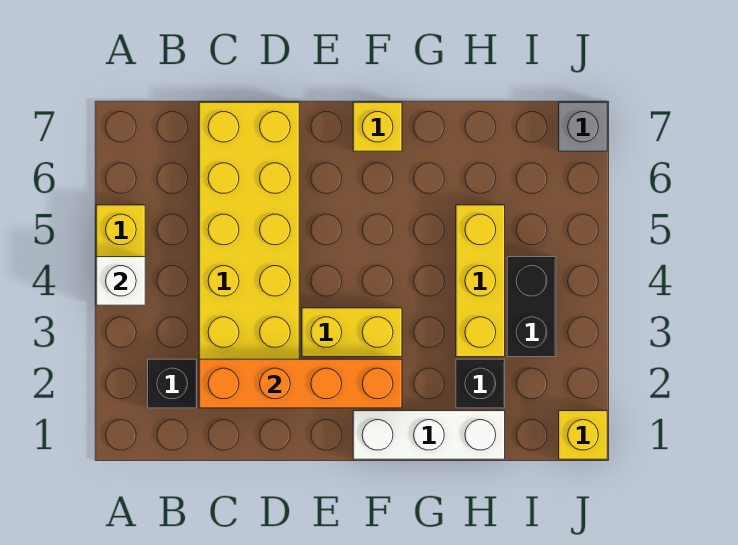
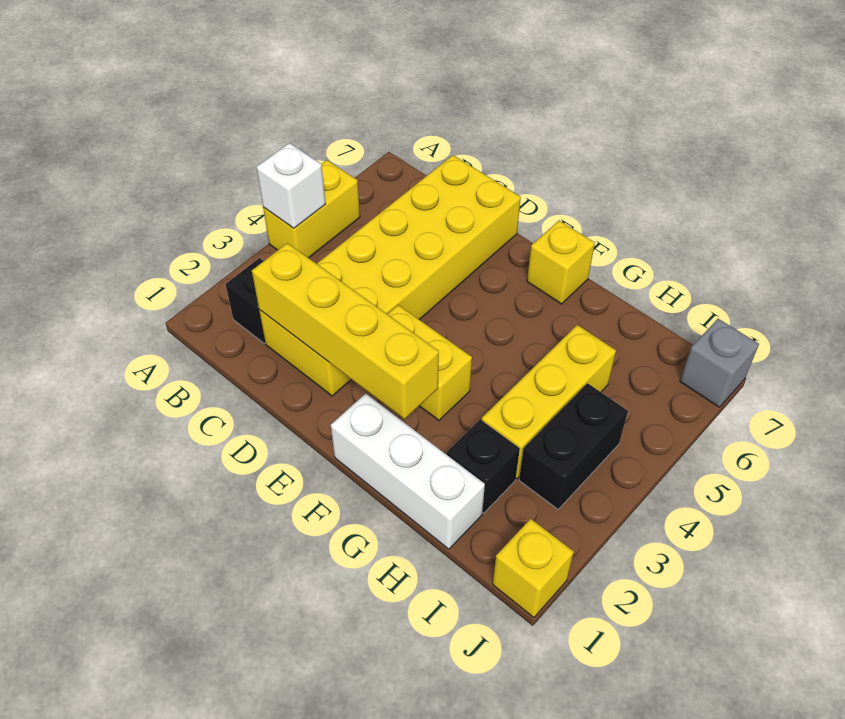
orange 1x4 brick [199,359,402,408] -> yellow 1x4 brick [252,243,439,419]

